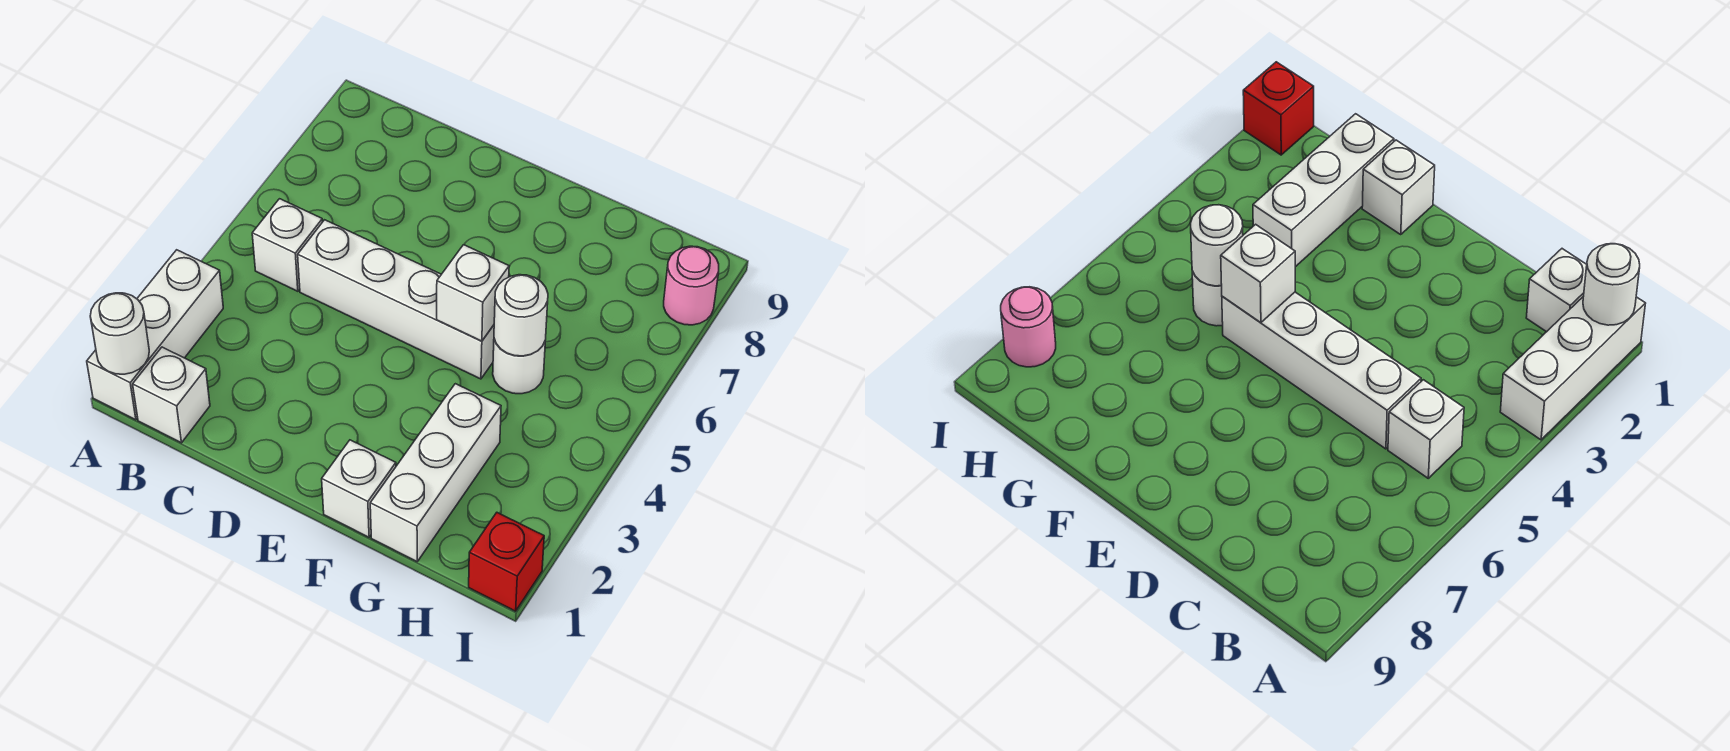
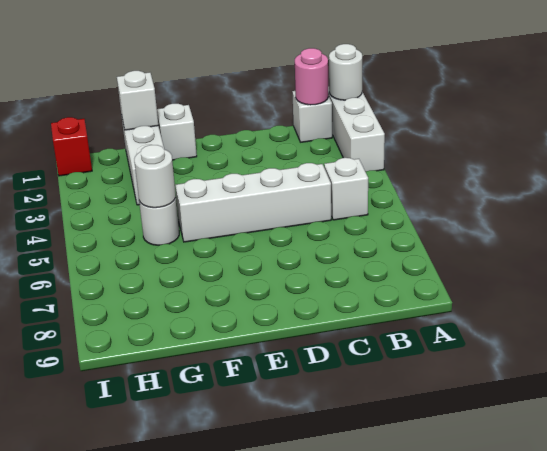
white 1x1 brick [437,245,509,341] -> white 1x1 brick moved to [117,71,158,130]
pink 1x1 round brick [664,246,719,325] -> pink 1x1 round brick moved to [295,48,328,105]

